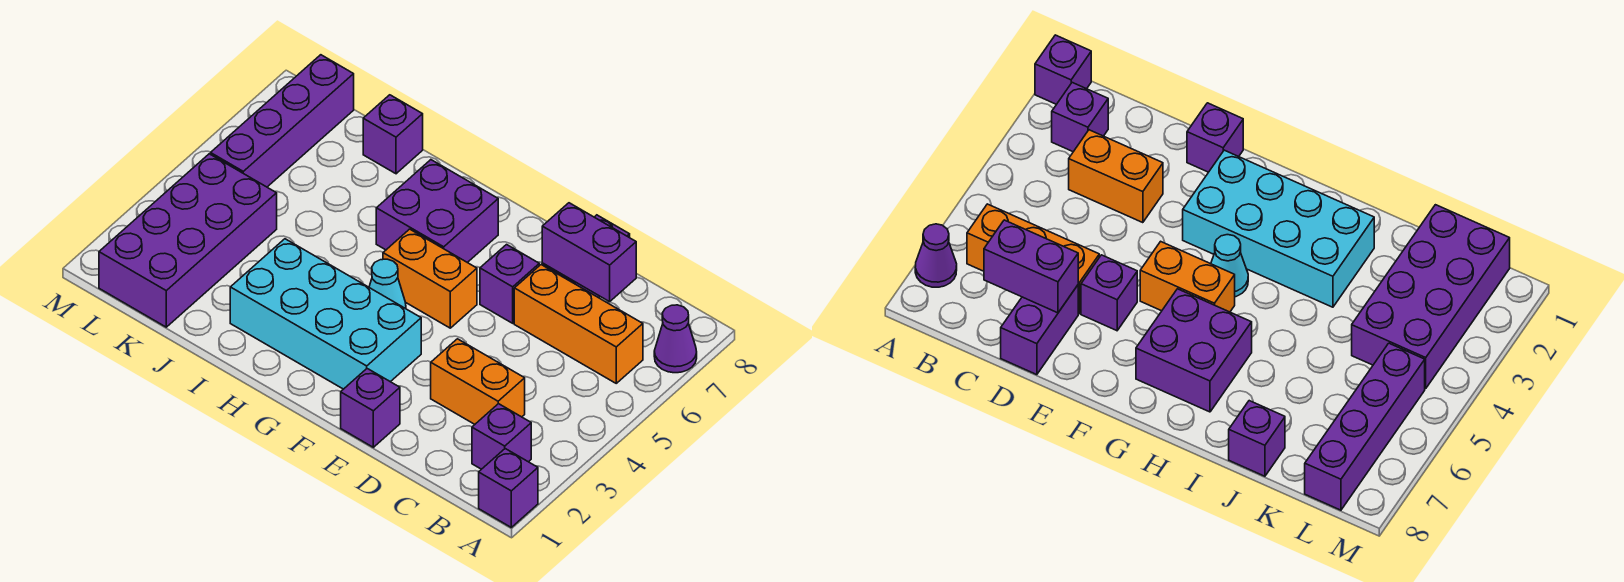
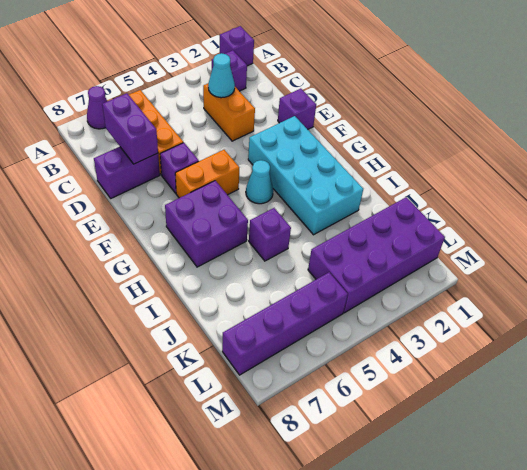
none -> cyan 1x1 cone [208,53,235,98]
orange 1x2 brick [383,229,477,328] -> orange 1x2 brick turned to [175,150,239,198]
purple 1x1 brick [363,95,423,174] -> purple 1x1 brick moved to [249,208,291,261]

